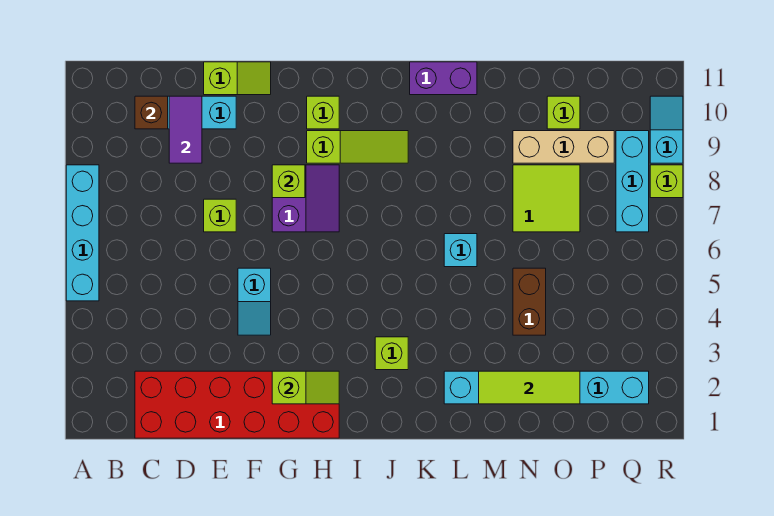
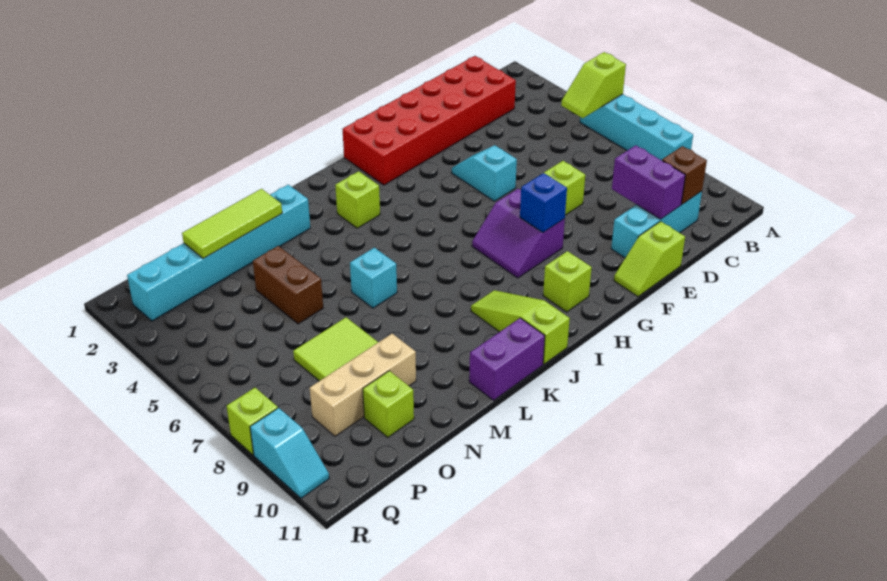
purple 1x2 tile [169,96,202,163] -> purple 1x2 brick [612,145,685,219]
lime 1x2 slope [272,371,339,404] -> lime 1x2 slope moved to [561,52,626,118]
lime 1x1 brick [272,165,305,198] -> blue 1x1 brick [520,173,567,233]
lime 1x3 slope [307,131,408,163] -> lime 1x3 slope turned to [471,290,570,364]
cyan 1x3 brick [616,131,649,232] -> none

